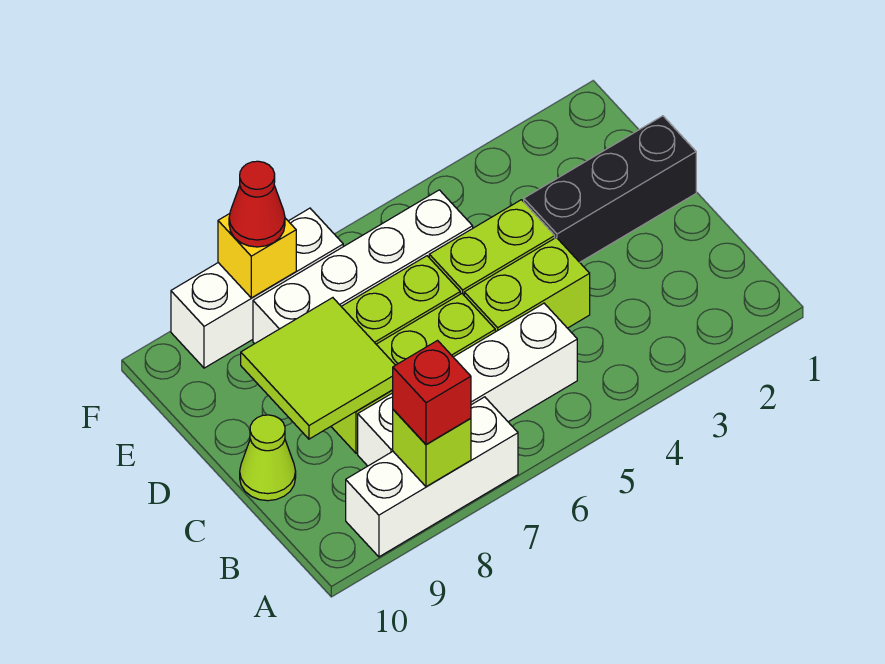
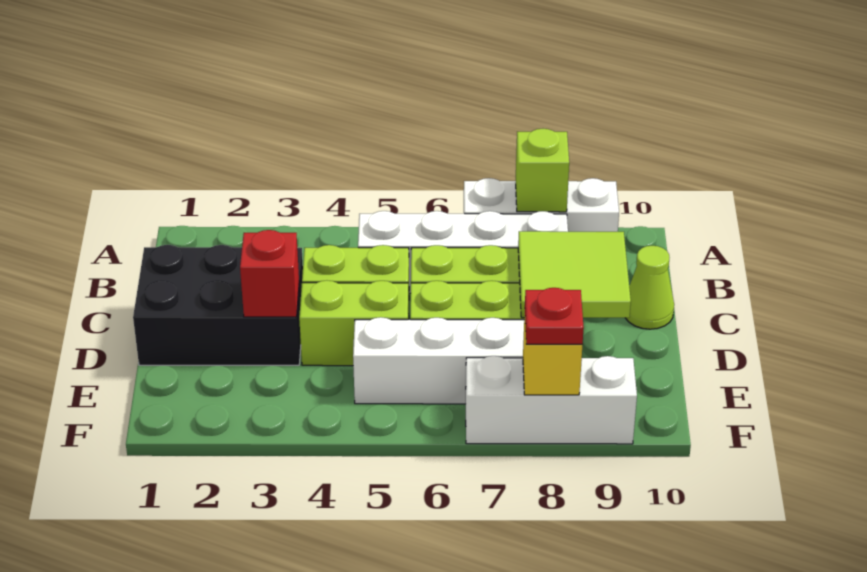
red 1x1 brick [393,341,471,445] -> red 1x1 brick moved to [240,230,299,317]
black 1x3 brick [524,116,696,262] -> black 2x3 brick [133,245,303,365]
red 1x1 cone [229,161,285,247] -> red 1x1 plate [525,288,584,344]

